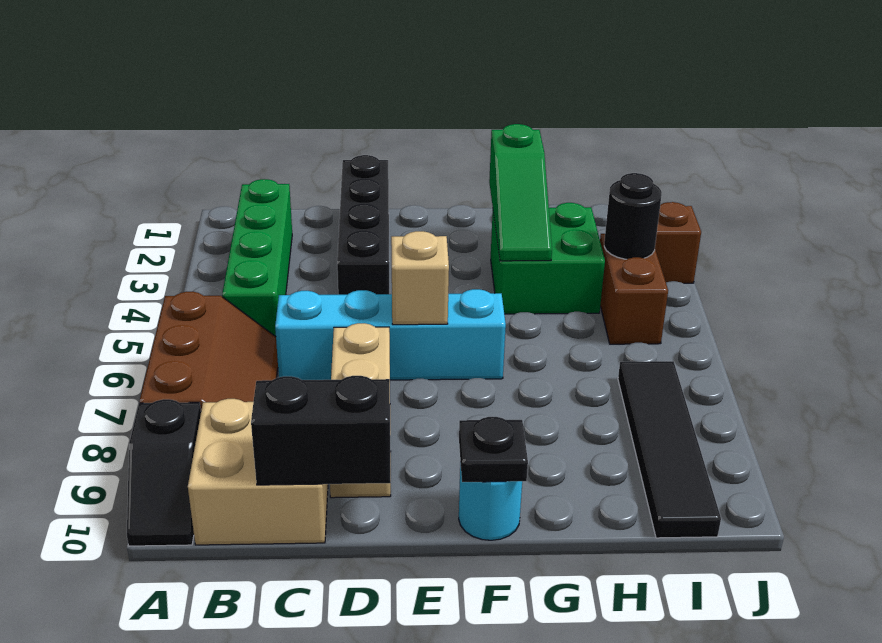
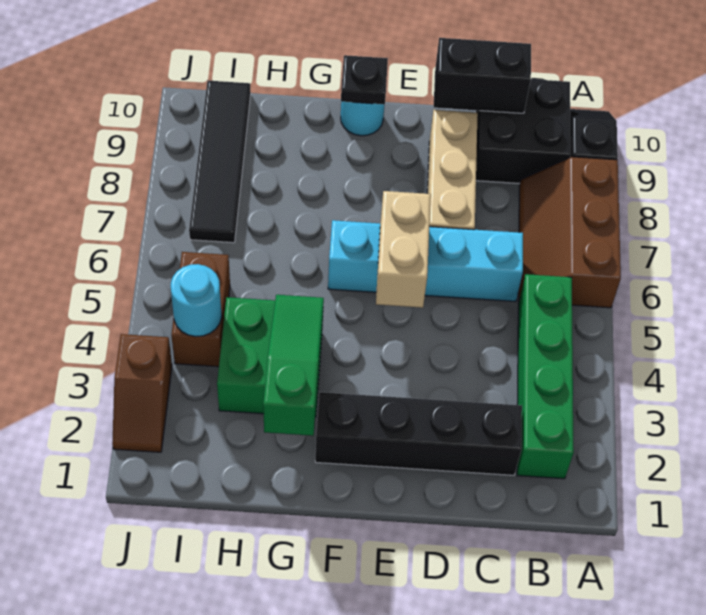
tan 2x2 brick [188,399,328,545] -> black 2x2 brick [475,79,571,184]
black 1x4 brick [337,155,389,295] -> black 1x4 brick turned to [315,392,522,475]
tan 1x1 brick [391,231,449,325] -> tan 1x2 brick [376,191,431,308]
black 1x1 round brick [604,173,662,259] -> cyan 1x1 round brick [171,264,222,337]

